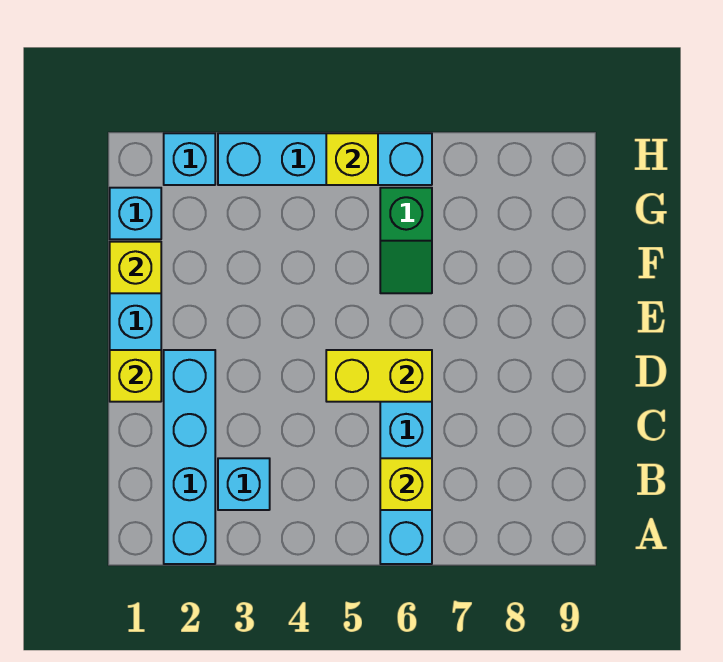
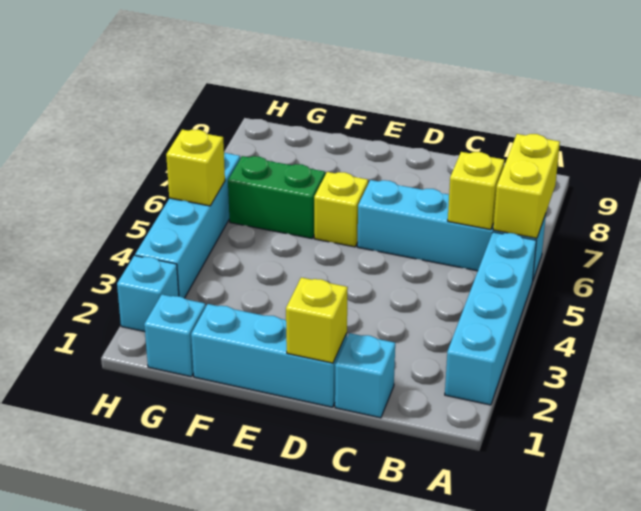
cyan 1x4 brick [164,350,215,564] -> cyan 1x4 brick turned to [445,232,536,405]
cyan 1x1 brick [218,458,270,510] -> cyan 1x1 brick moved to [335,333,395,418]
yellow 1x2 brick [326,350,432,402] -> yellow 1x2 brick moved to [493,134,560,238]
yellow 1x1 brick [110,242,161,293] -> yellow 1x1 brick moved to [314,172,368,247]
green 1x2 slope [380,188,432,293] -> green 1x2 brick [228,156,325,238]

